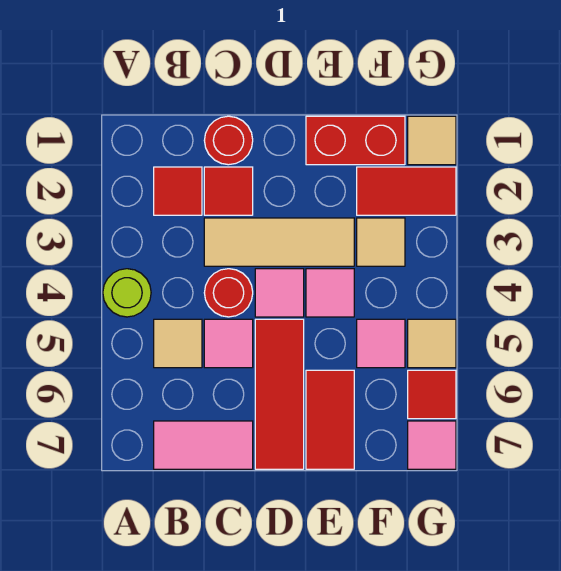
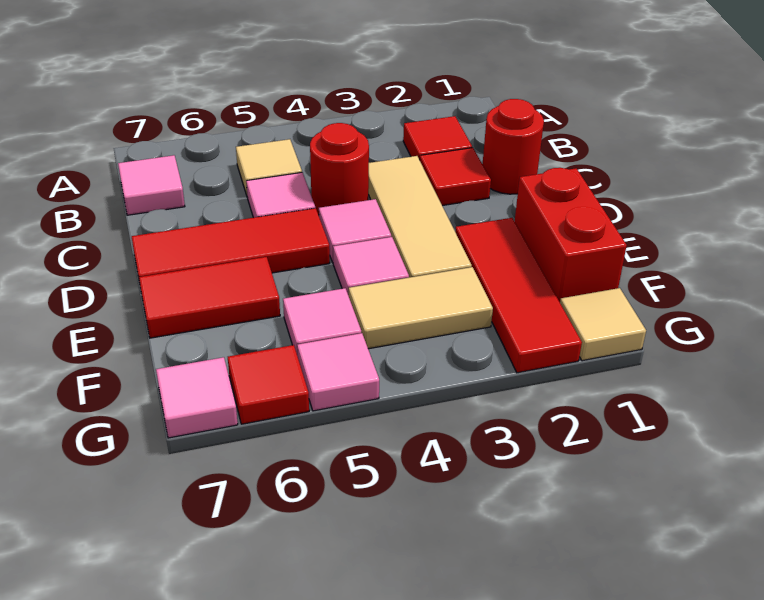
lime 1x1 round brick [103,269,151,317] -> none
pink 1x2 tile [154,421,253,469] -> pink 1x1 tile [118,155,185,215]
red 1x2 tile [357,167,456,215] -> red 1x3 tile [455,218,582,373]
tan 1x1 tile [357,218,405,266] -> tan 1x2 tile [349,267,493,349]
tan 1x1 tile [408,319,456,368] -> pink 1x1 tile [297,333,379,411]

